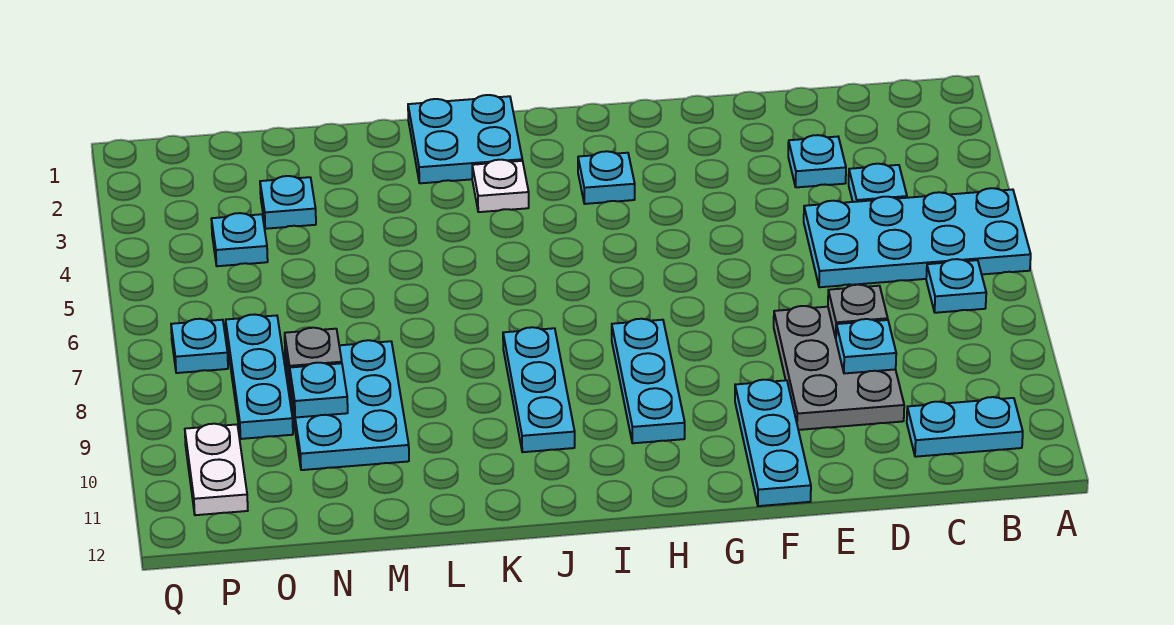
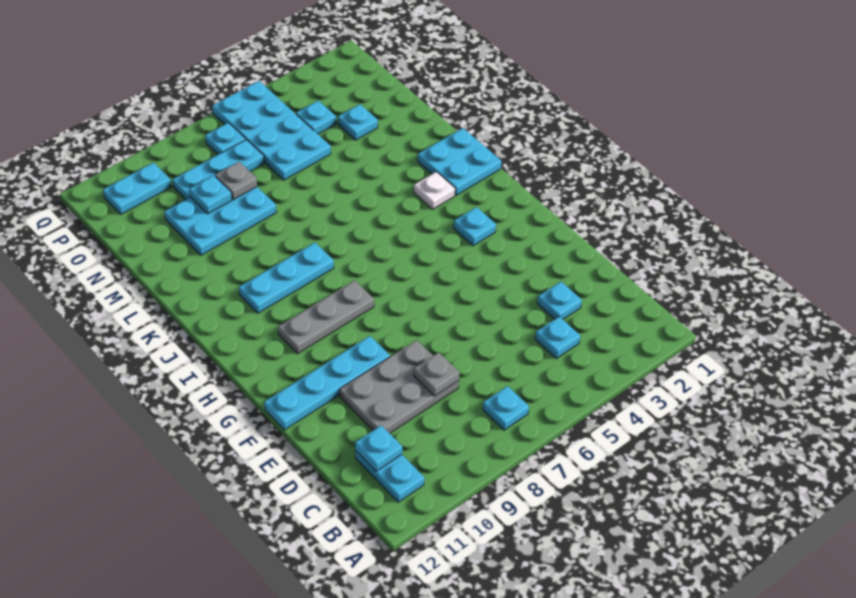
cyan 2x4 plate [804,188,1031,287] -> cyan 2x4 plate moved to [212,81,331,180]
cyan 1x1 plate [836,319,896,374] -> cyan 1x1 plate moved to [355,425,402,471]
cyan 1x3 plate [735,380,811,506] -> cyan 1x4 plate [264,336,390,430]
cyan 1x3 plate [612,319,685,443] -> grey 1x3 plate [278,281,374,354]
white 1x2 plate [185,424,248,515] -> cyan 1x2 plate [103,163,171,214]

